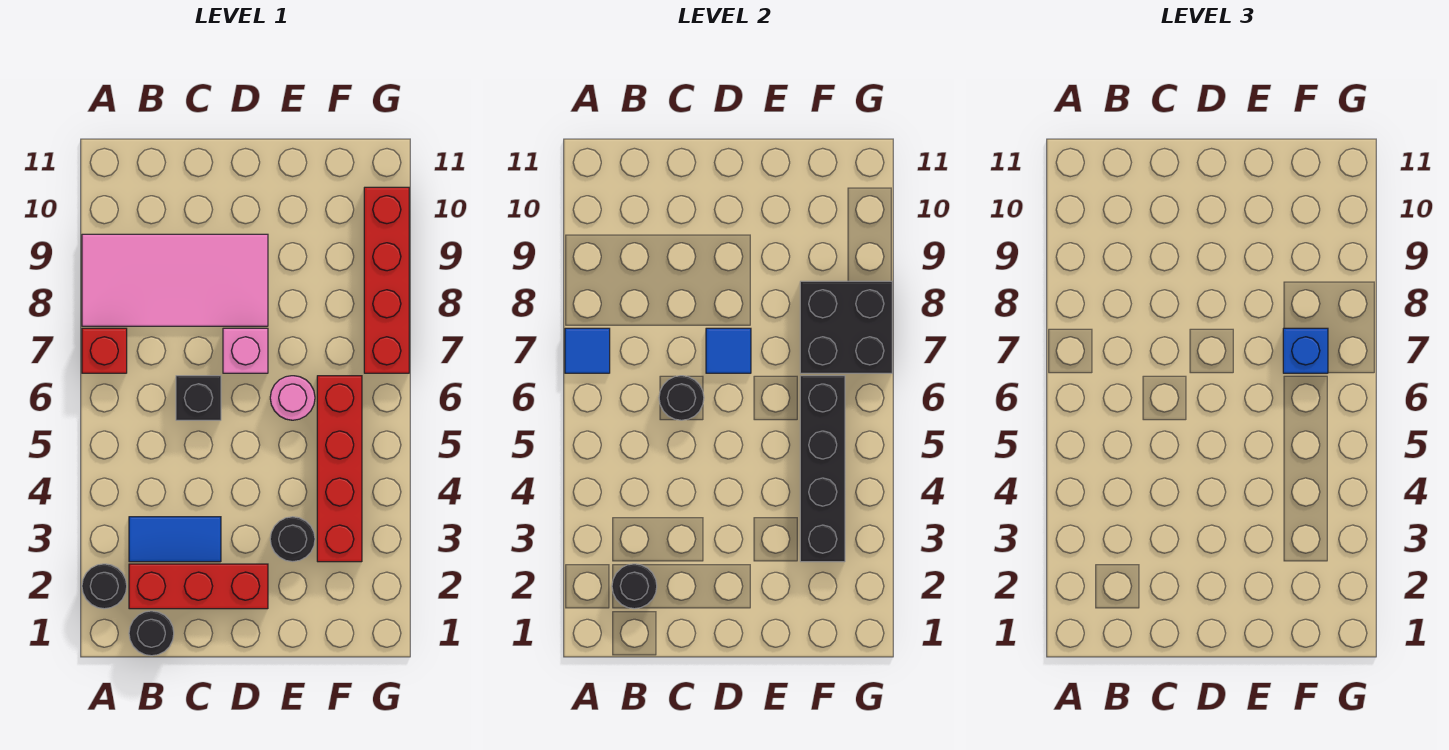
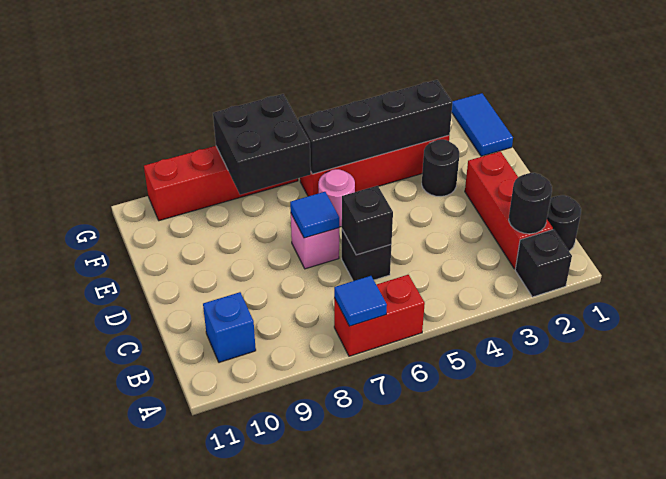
black 1x1 round brick [82,564,127,609] -> black 1x1 brick [515,229,572,297]
red 1x1 brick [82,328,127,373] -> red 1x2 brick [334,275,425,356]
pink 2x4 tile [82,234,268,326] -> none
blue 1x2 tile [129,517,221,562] -> blue 1x2 tile moved to [452,93,513,156]
black 1x1 round brick [659,376,704,420] -> black 1x1 brick [342,186,393,255]
blue 1x1 brick [1283,328,1328,373] -> blue 1x1 brick moved to [203,292,256,362]

